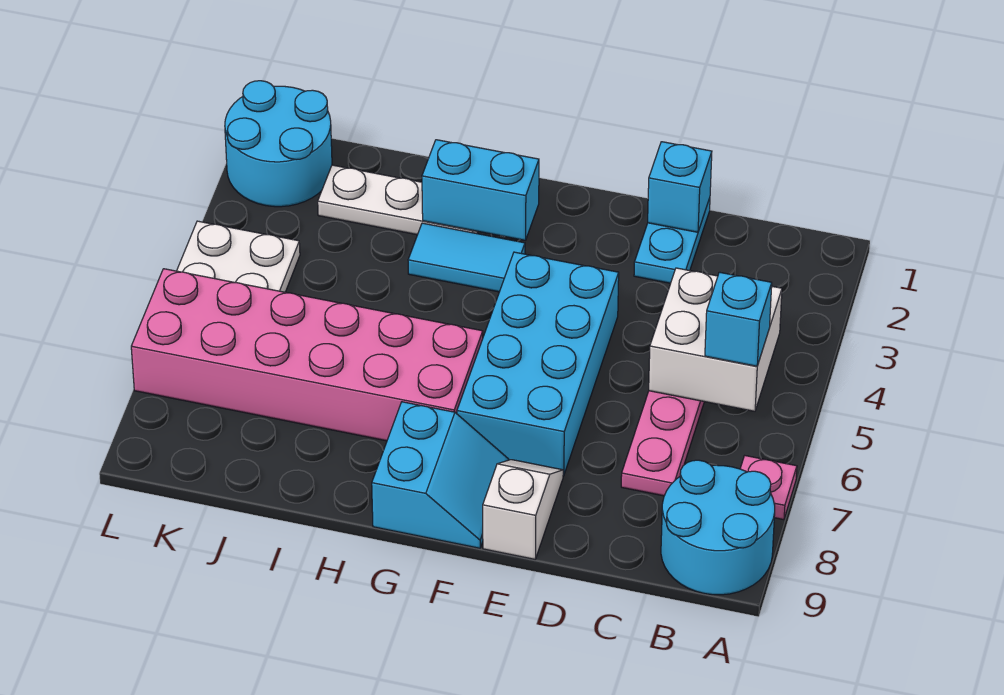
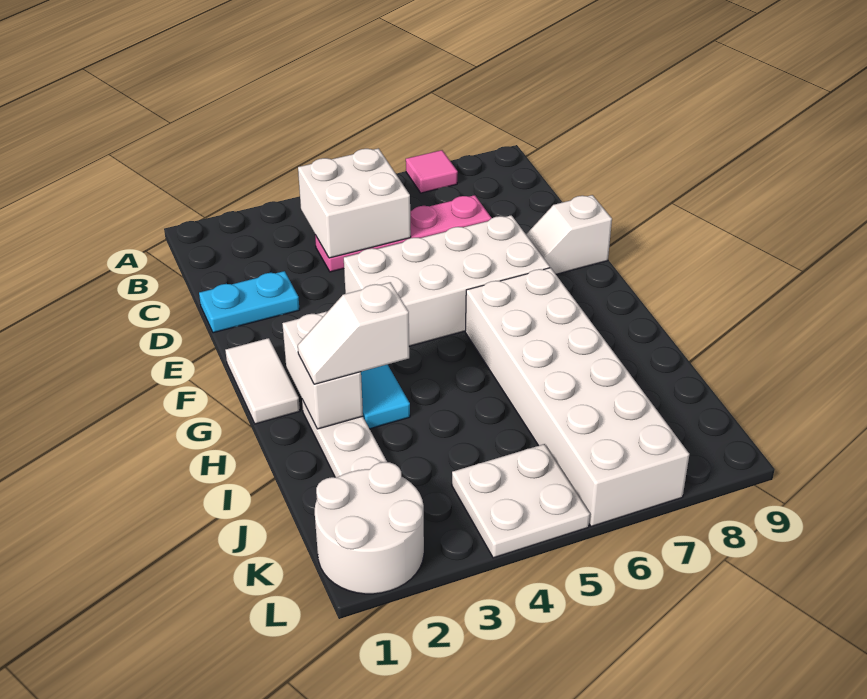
pink 1x1 plate [740,456,797,520] -> pink 1x1 tile [406,150,458,193]
cyan 2x2 round brick [661,460,775,595] -> none
cyan 1x1 brick [705,272,772,366] -> none
cyan 1x1 brick [648,142,712,232] -> none
cyan 2x4 brick [457,252,619,476] -> white 2x4 brick [344,215,550,346]
none -> white 1x2 tile [225,338,300,424]
cyan 2x2 slope [372,402,509,548] -> none
cyan 1x2 brick [422,140,539,240] -> white 1x2 brick [282,311,363,429]
pink 2x6 brick [131,269,483,441] -> white 2x6 brick [465,268,689,527]
none -> white 1x2 slope [298,282,409,384]
cyan 2x2 round brick [225,81,332,207] -> white 2x2 round brick [315,462,424,594]

